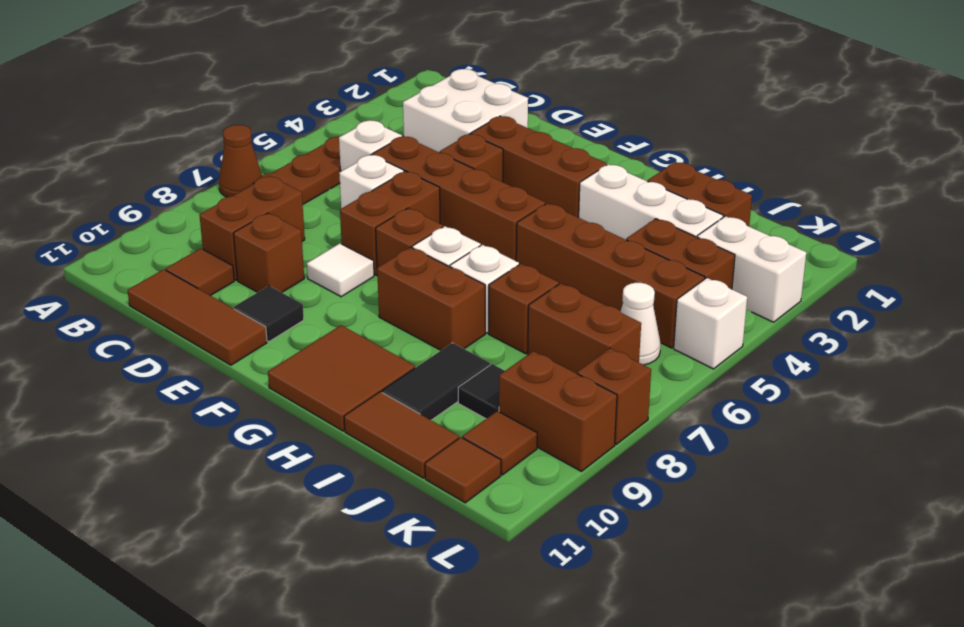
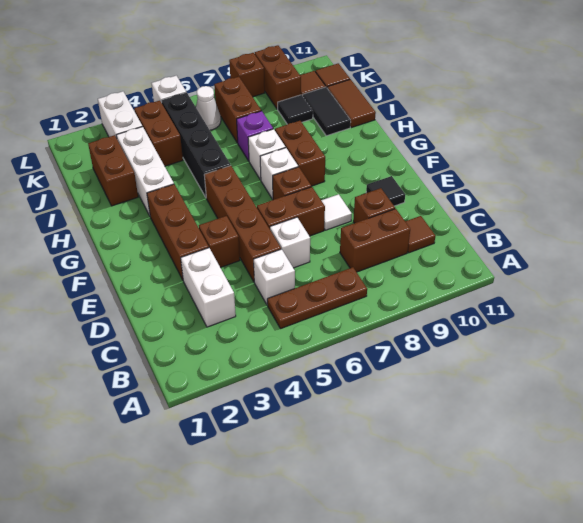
brown 1x1 cone [219,125,262,197] -> none
white 2x2 brick [403,69,528,153] -> white 1x2 brick [181,248,236,327]
brown 1x3 tile [128,269,267,365] -> none
brown 2x2 tile [268,325,415,431] -> none
brown 1x4 brick [516,203,705,348] -> black 1x4 brick [161,92,231,197]
brown 1x1 brick [489,264,559,354] -> purple 1x1 brick [237,111,273,161]
black 1x2 tile [382,343,490,420] -> black 1x2 tile turned to [303,87,351,136]

